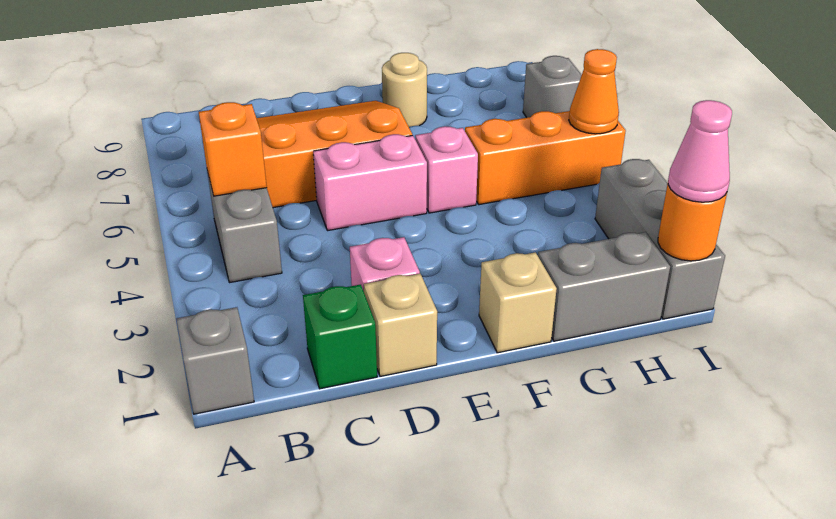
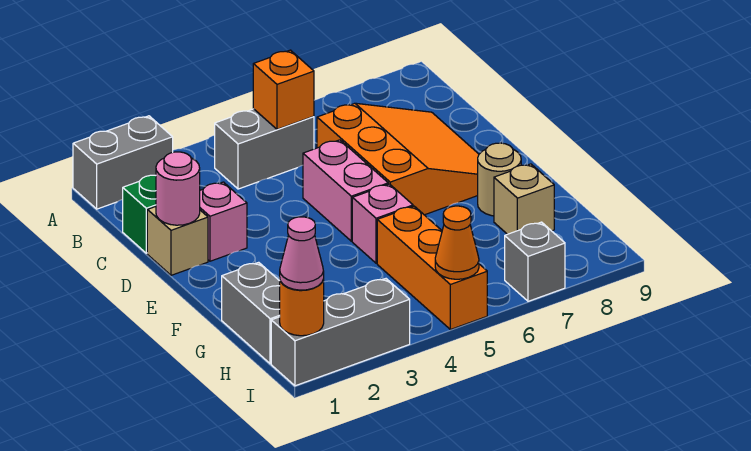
grey 1x1 brick [176,307,254,414] -> grey 1x2 brick [73,116,173,209]
none -> pink 1x1 round brick [156,152,200,225]
tan 1x1 brick [479,252,557,353] -> tan 1x1 brick moved to [494,164,554,234]

